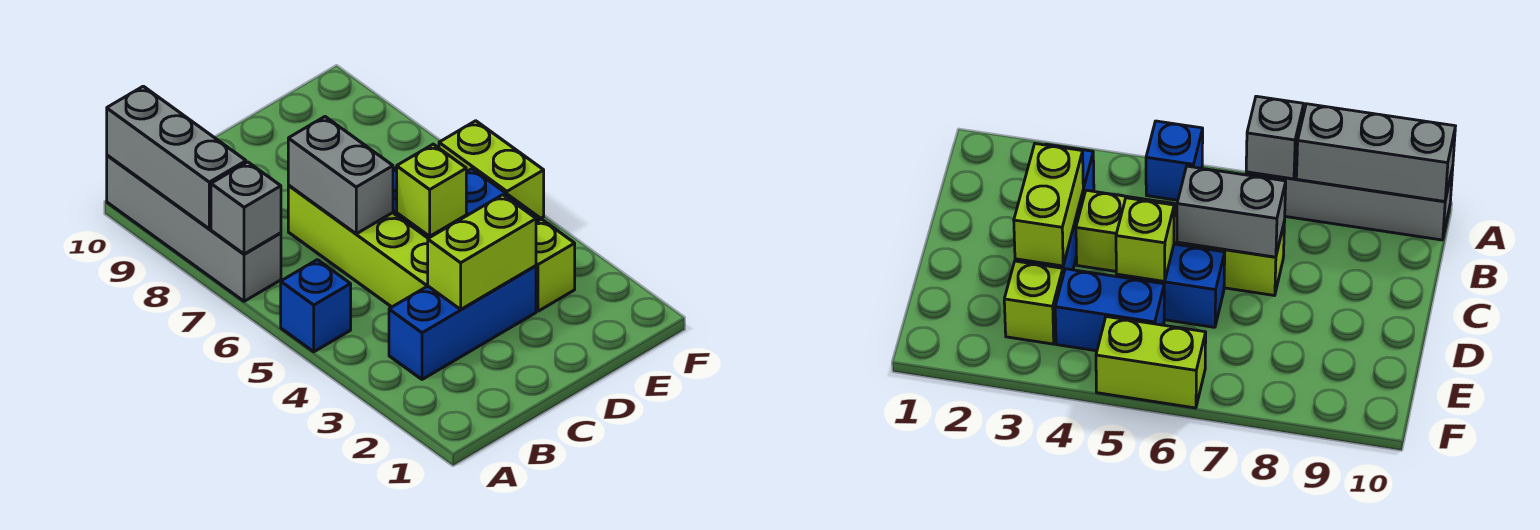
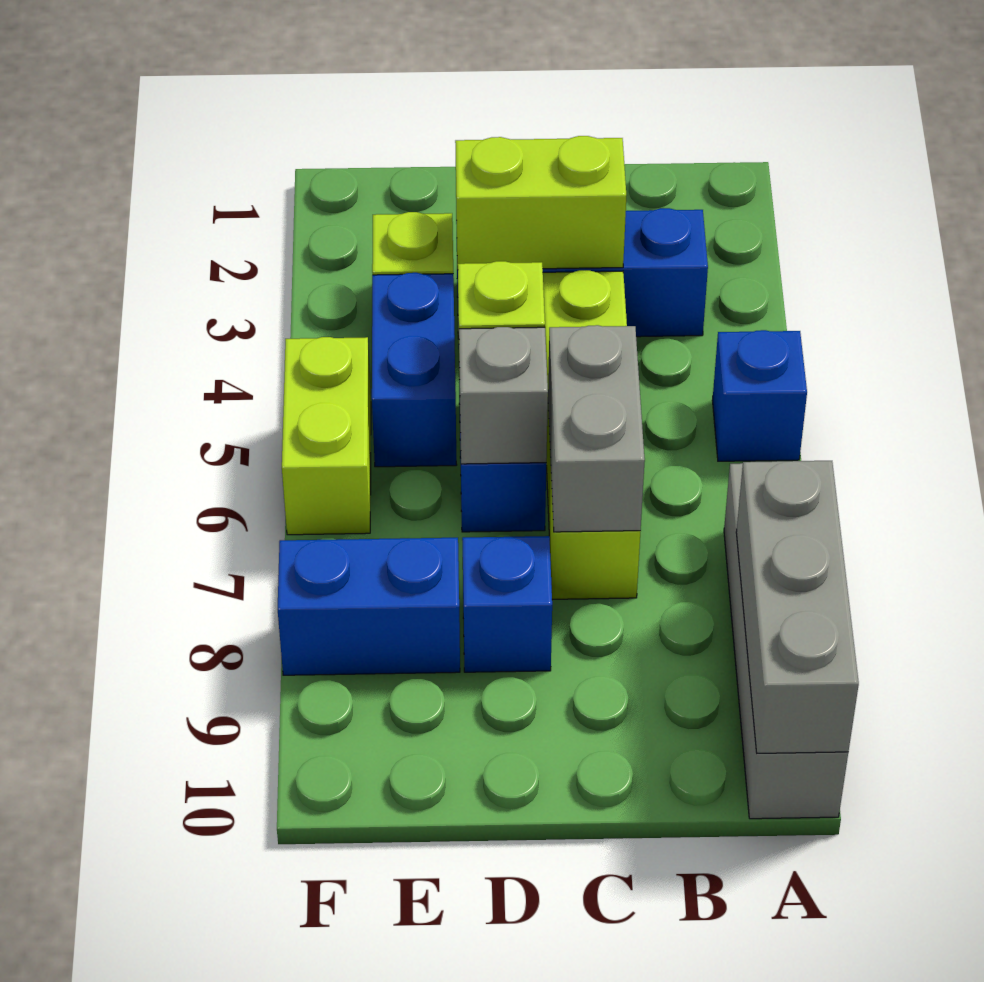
grey 1x1 brick [211,162,281,254] -> grey 1x1 brick moved to [459,327,548,464]
none -> blue 1x1 brick [462,536,552,672]
none -> blue 1x2 brick [278,538,460,675]

